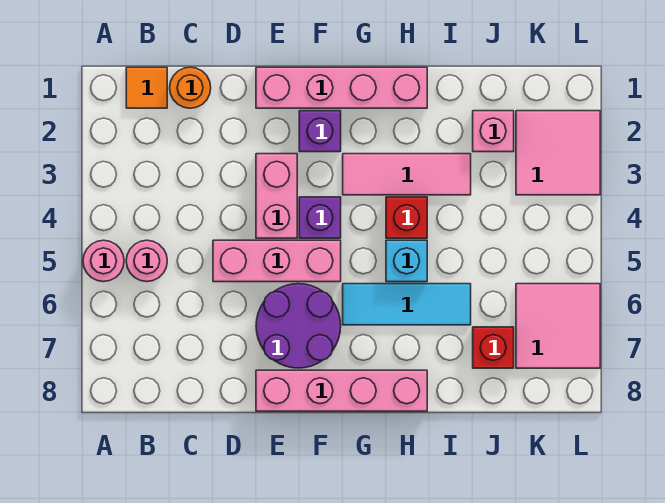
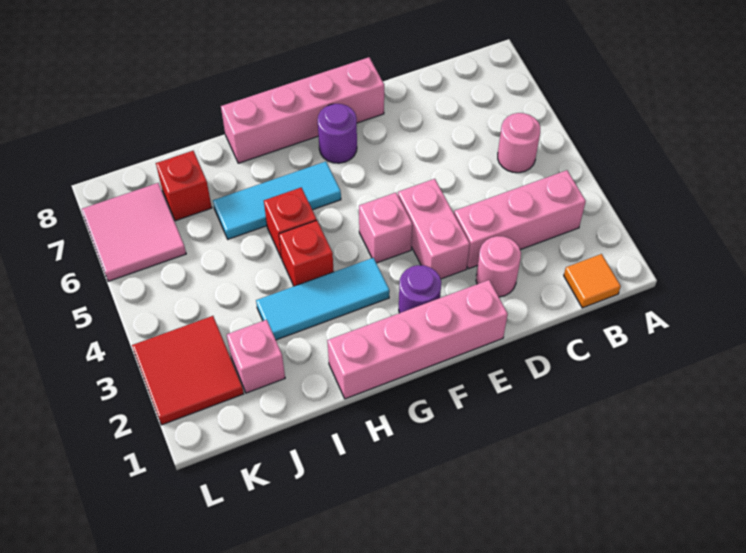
pink 1x1 round brick [83,240,124,282] -> pink 1x1 round brick moved to [476,236,521,297]
orange 1x1 round brick [170,67,211,108] -> none
pink 1x3 brick [213,240,341,282] -> pink 1x3 brick moved to [454,170,586,269]
purple 2x2 round brick [256,284,341,368] -> purple 1x1 round brick [318,104,357,163]
purple 1x1 brick [299,111,341,152] -> purple 1x1 round brick [399,265,441,313]
purple 1x1 brick [299,197,341,238] -> pink 1x1 brick [359,193,412,263]
pink 1x3 tile [343,154,471,195] -> cyan 1x3 tile [256,258,390,340]
cyan 1x1 brick [386,240,427,282] -> red 1x1 brick [264,188,317,258]
pink 2x2 tile [516,111,600,195] -> red 2x2 tile [132,316,244,425]

